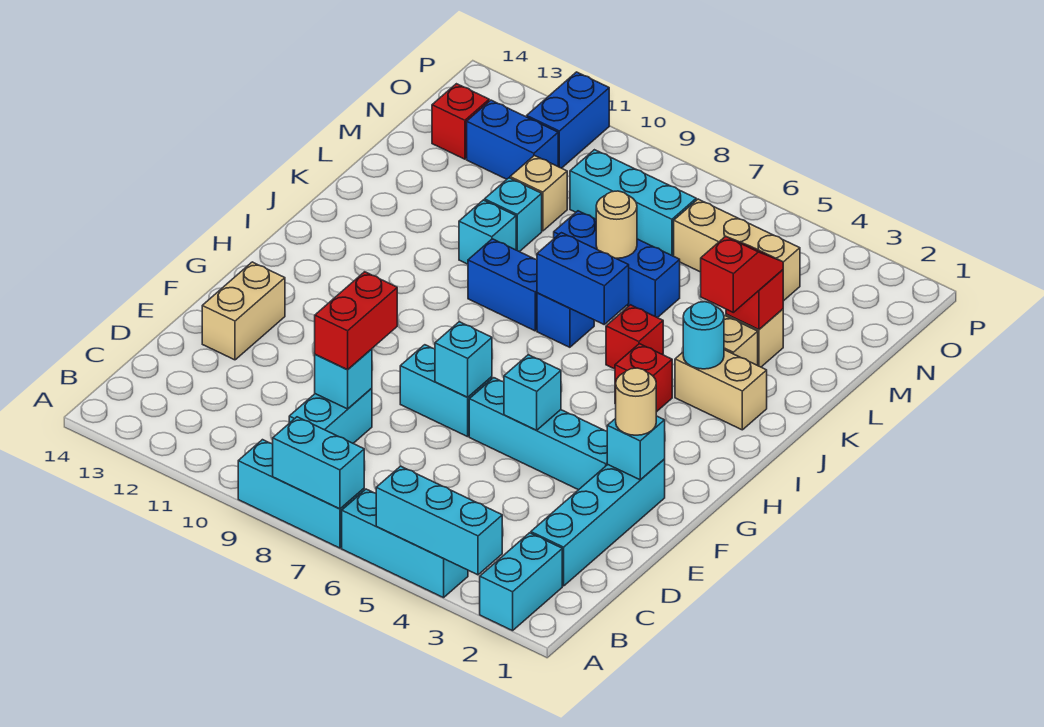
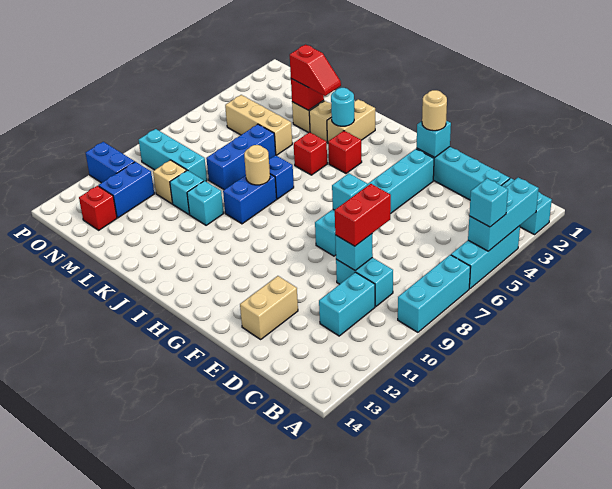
cyan 1x2 brick [273,417,364,509] -> cyan 1x2 brick moved to [319,272,375,336]
red 1x2 brick [315,272,397,370] -> red 1x2 brick turned to [335,184,391,246]
tan 1x2 brick [202,262,285,360] -> tan 1x2 brick turned to [240,276,298,339]
cyan 1x1 brick [504,355,561,430] -> cyan 1x1 brick moved to [469,178,508,227]
blue 1x2 brick [537,233,629,324] -> none
red 1x2 slope [701,236,783,312] -> red 1x2 slope turned to [290,45,341,96]
tan 1x1 round brick [596,191,637,258] -> tan 1x1 round brick moved to [244,145,270,185]
tan 1x3 brick [674,199,800,301] -> tan 1x3 brick turned to [225,95,292,155]
cyan 1x3 brick [570,150,696,256] -> cyan 1x3 brick turned to [139,129,207,181]

